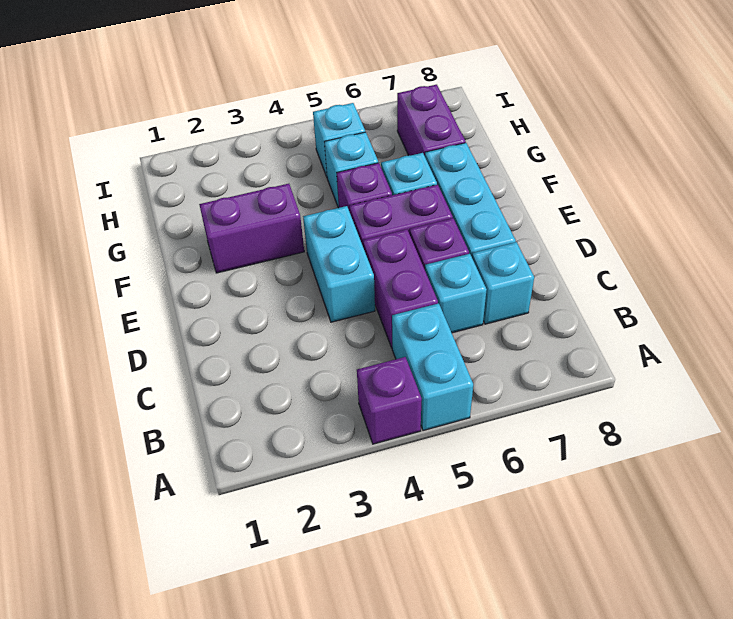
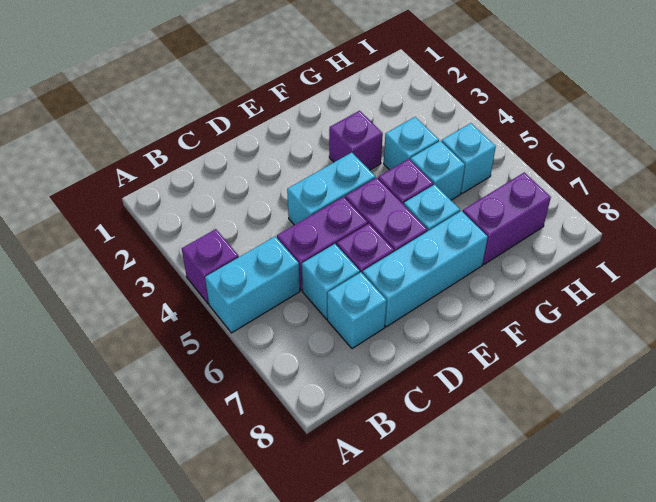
purple 1x2 brick [199,184,304,273] -> purple 1x1 brick [329,111,383,170]
none -> cyan 1x1 brick [384,117,439,170]

